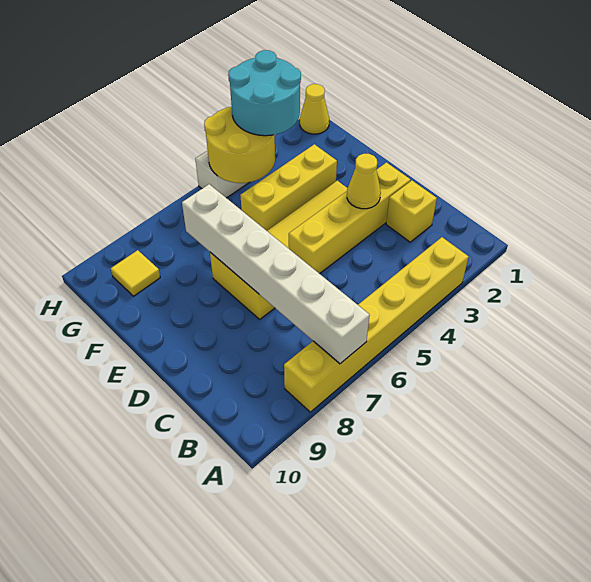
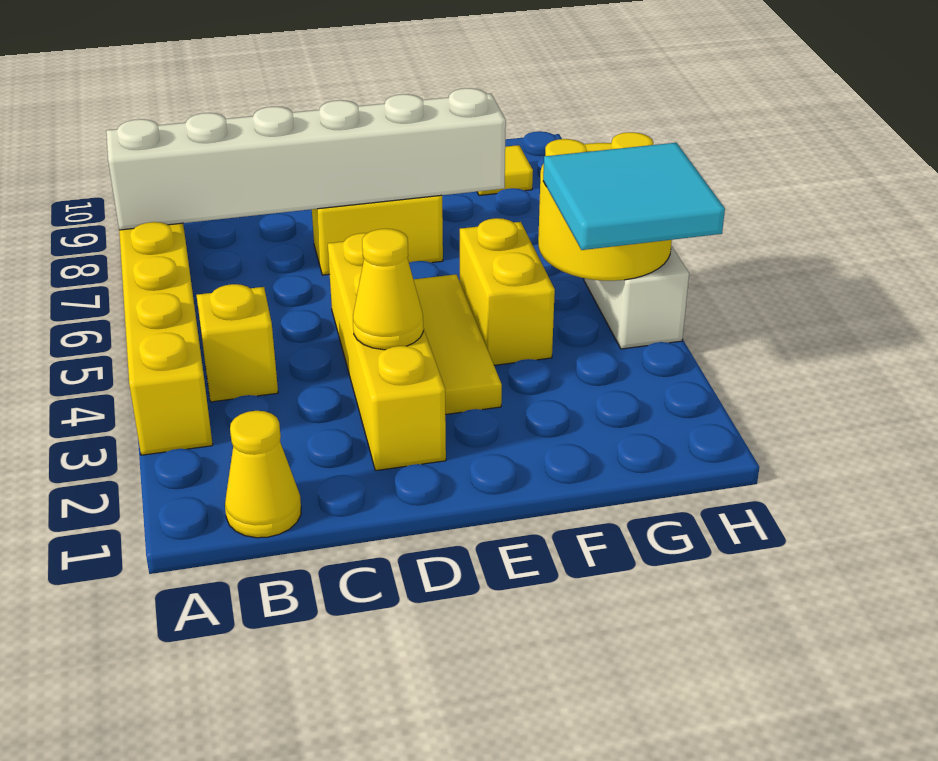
yellow 1x1 brick [386,181,437,242] -> yellow 1x1 brick moved to [196,284,278,402]
yellow 1x3 brick [240,144,337,231] -> yellow 1x2 brick [460,218,555,365]
cyan 2x2 round brick [228,50,301,136] -> cyan 2x2 tile [543,143,725,250]
yellow 1x1 cone [300,84,329,134] -> yellow 1x1 cone moved to [225,411,301,538]

